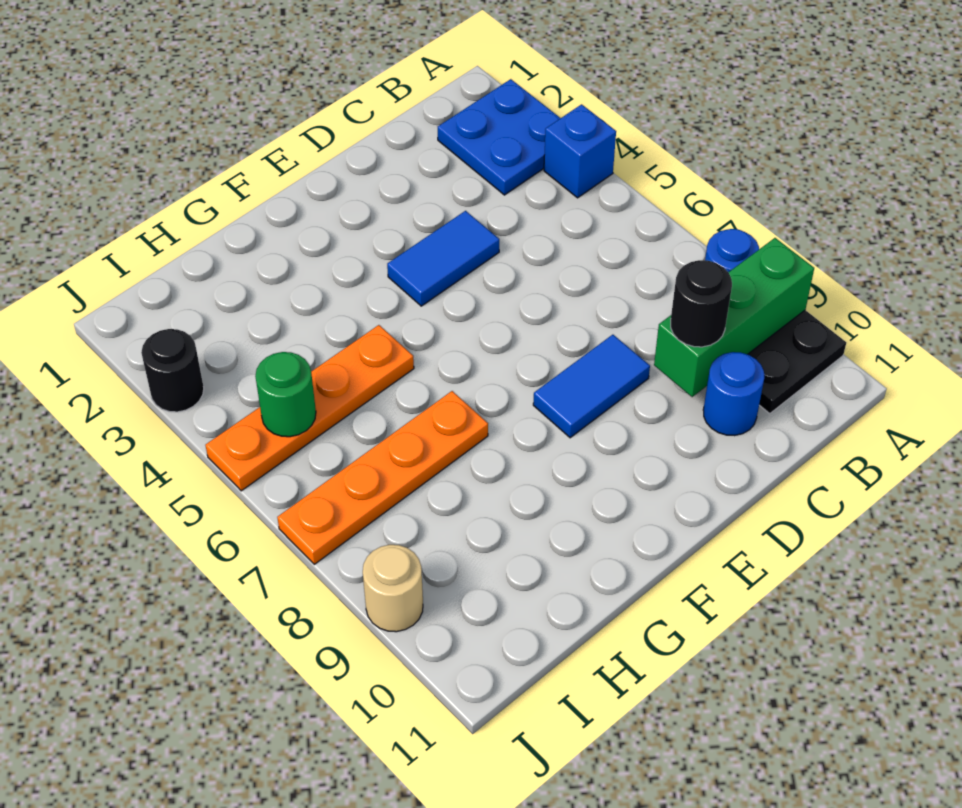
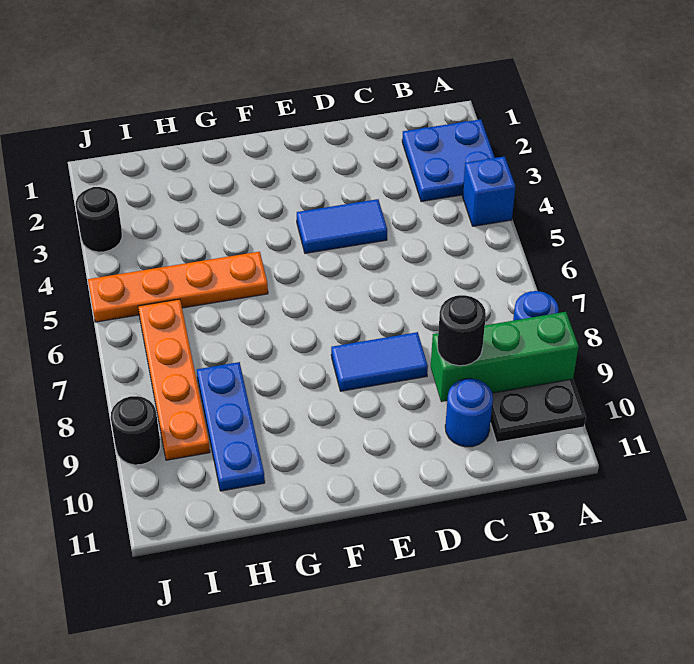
orange 1x4 plate [277,391,488,564] -> orange 1x4 plate turned to [138,299,210,460]
none -> blue 1x3 plate [197,362,265,491]
green 1x1 round brick [255,352,316,437] -> none
tan 1x1 round brick [363,545,423,632] -> black 1x1 round brick [111,396,160,465]

